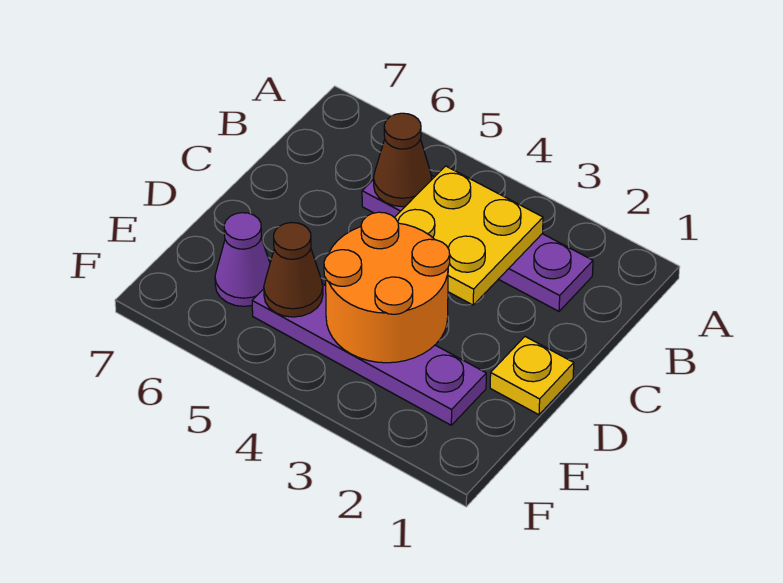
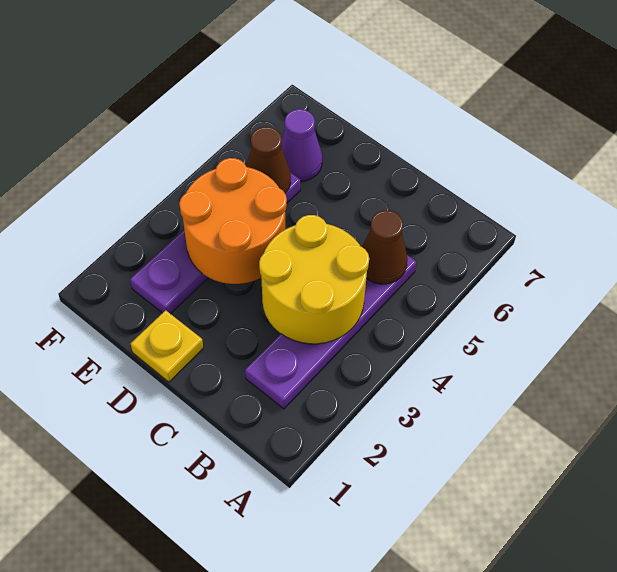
yellow 2x2 plate [394,166,543,305] -> yellow 2x2 round brick [259,215,369,344]

